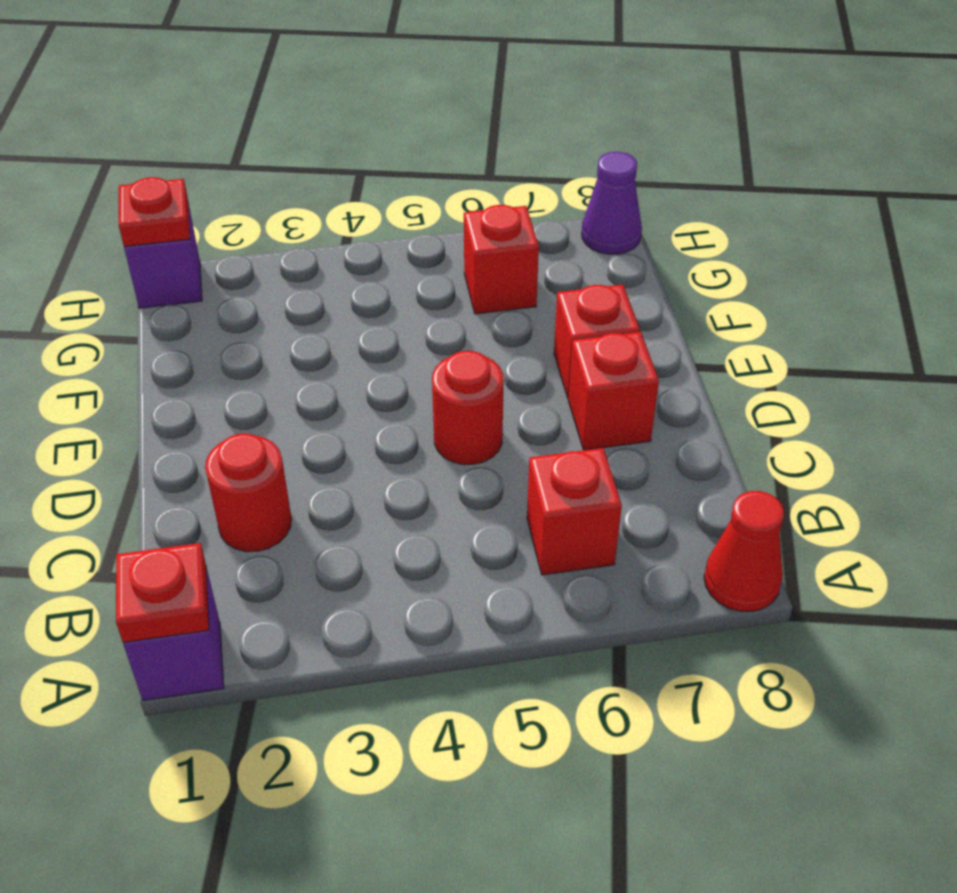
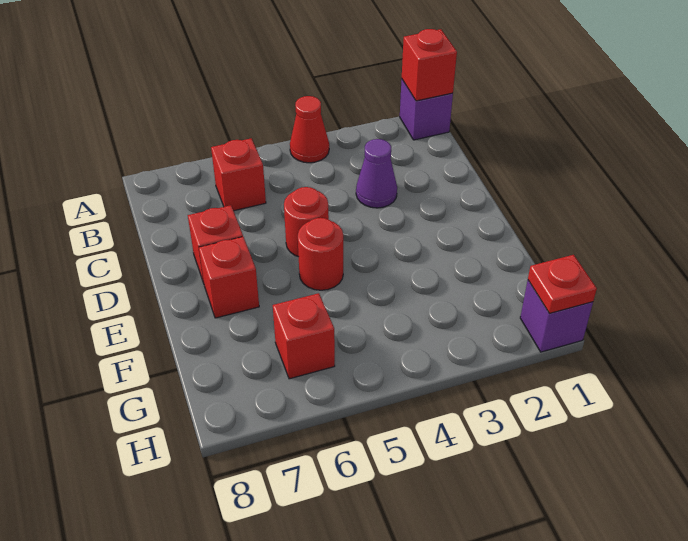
red 1x1 plate [116,543,209,642] -> red 1x1 brick [402,29,457,101]
red 1x1 cone [704,491,784,612] -> red 1x1 cone moved to [290,96,329,163]
red 1x1 round brick [205,434,292,552] -> red 1x1 round brick moved to [298,218,343,290]
purple 1x1 cone [582,152,642,254] -> purple 1x1 cone moved to [356,139,397,208]

